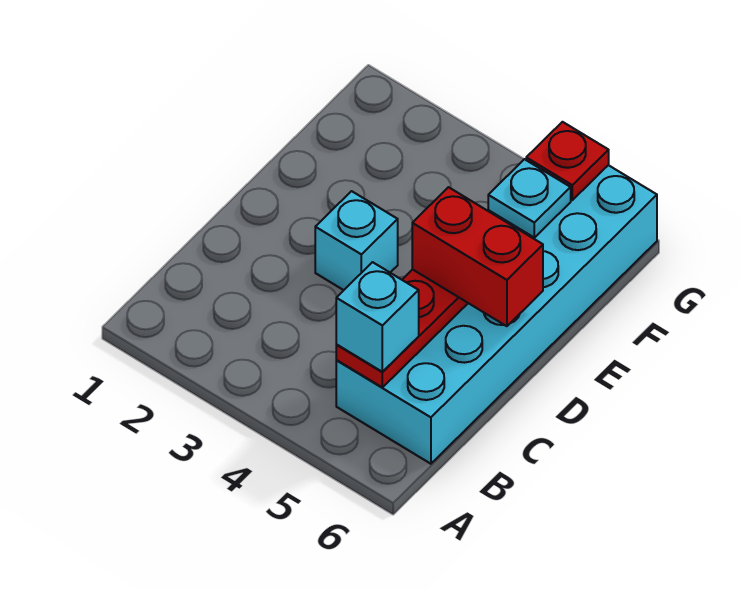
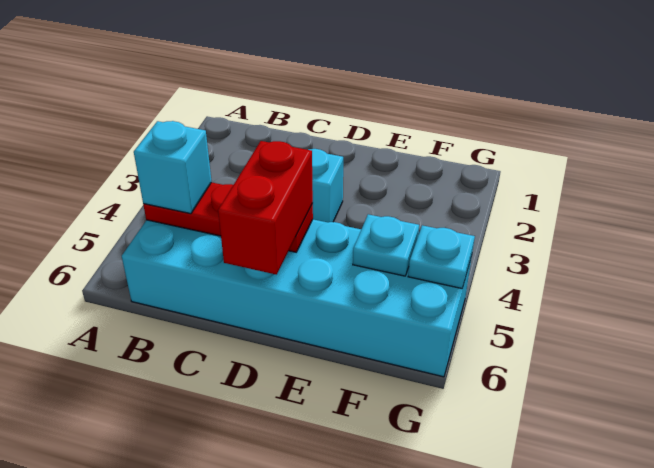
red 1x1 plate [526,122,609,200] -> cyan 1x1 plate [408,225,475,288]

